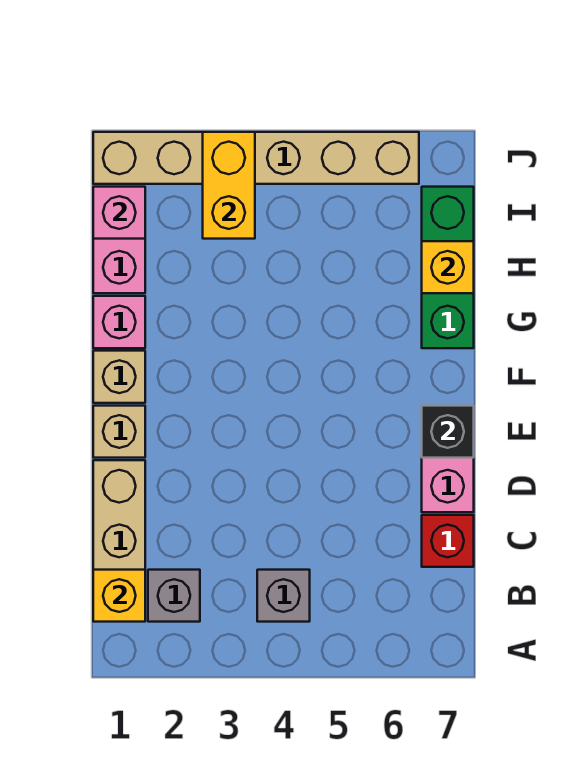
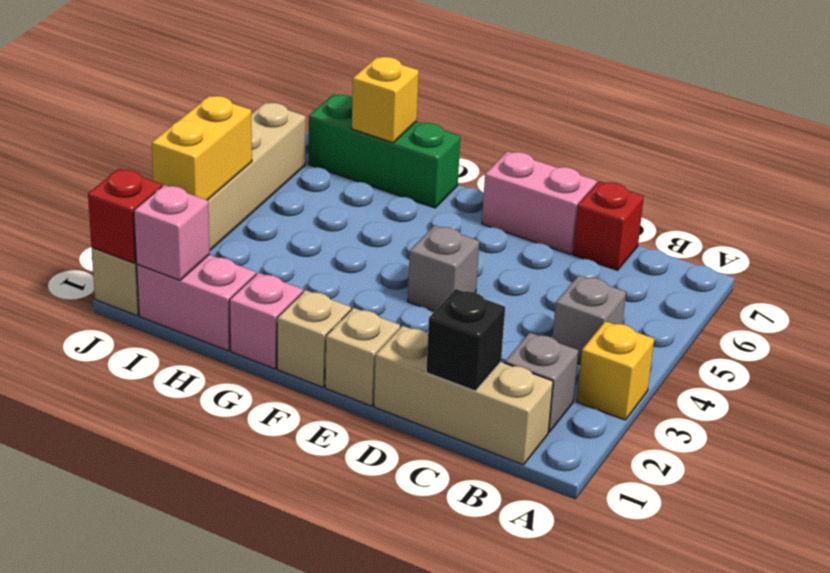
yellow 1x1 brick [93,570,145,622] -> yellow 1x1 brick moved to [577,321,654,420]
none -> grey 1x1 brick [408,225,479,312]
black 1x1 brick [422,406,474,458] -> black 1x1 brick moved to [426,289,505,391]
yellow 1x2 brick [203,132,255,239] -> yellow 1x2 brick turned to [152,96,252,200]
none -> red 1x1 brick [88,169,162,263]

